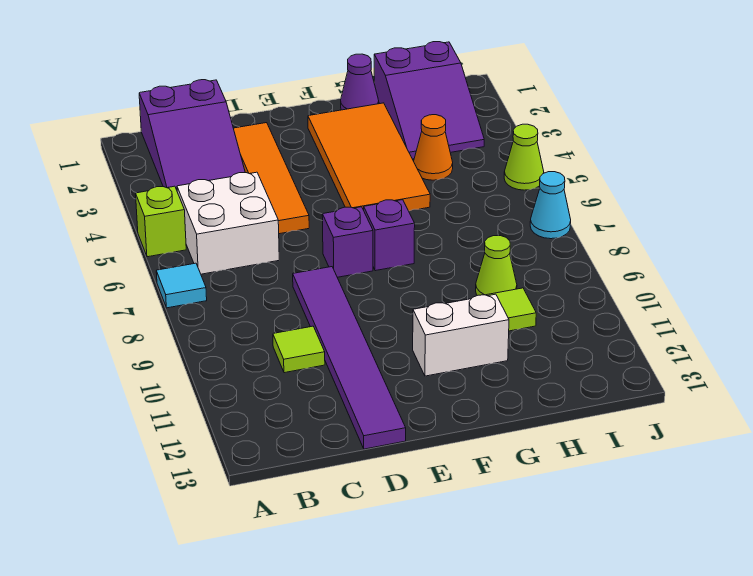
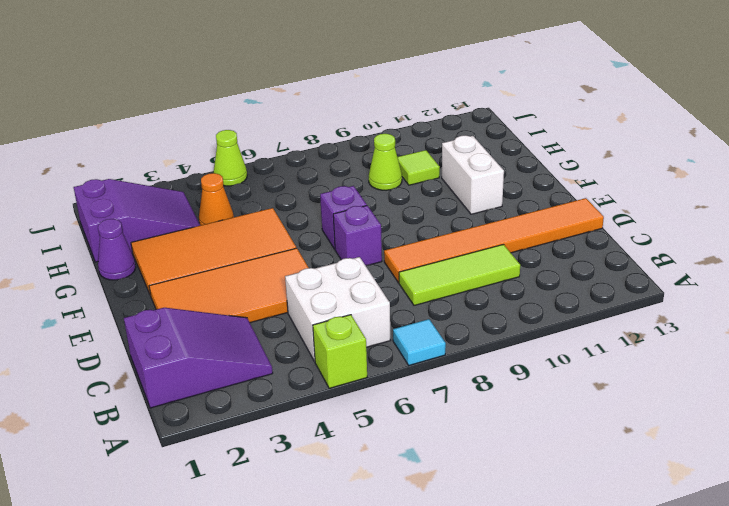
lime 1x1 tile [273,326,325,373] -> lime 1x3 tile [399,244,520,306]
orange 1x4 tile [233,123,309,234] -> orange 2x4 tile [149,248,309,323]
purple 1x6 tile [293,267,406,449] -> orange 1x6 tile [384,198,604,283]
cyan 1x1 cone [530,172,571,239] -> none

